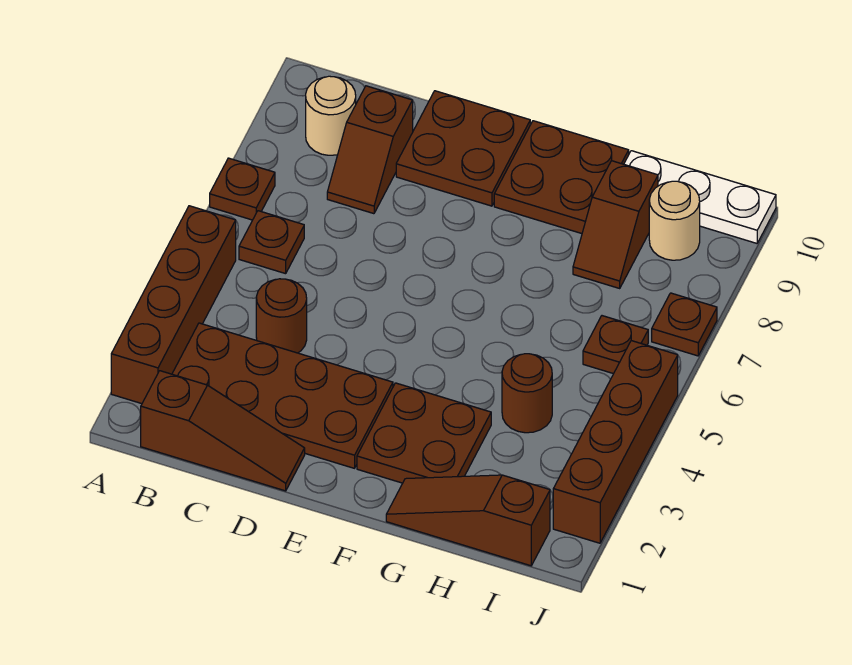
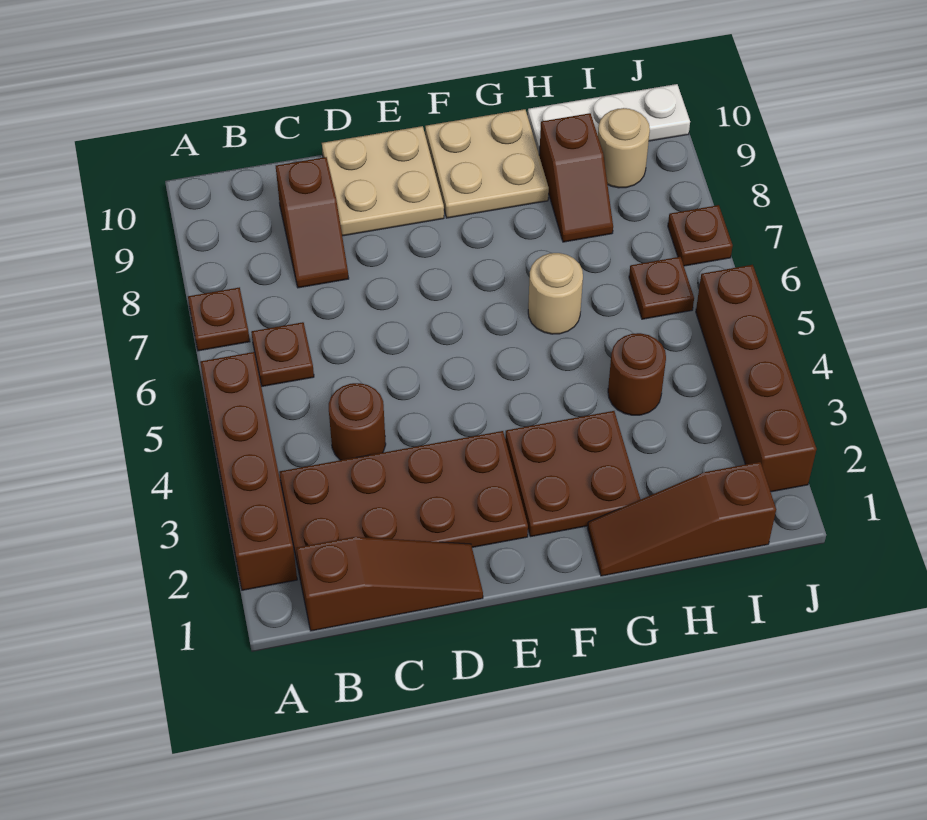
tan 1x1 round brick [306,76,356,155] -> tan 1x1 round brick moved to [528,253,583,334]
brown 2x2 plate [396,91,530,206] -> tan 2x2 plate [322,126,444,236]
brown 2x2 plate [494,121,629,234] -> tan 2x2 plate [425,109,549,218]

